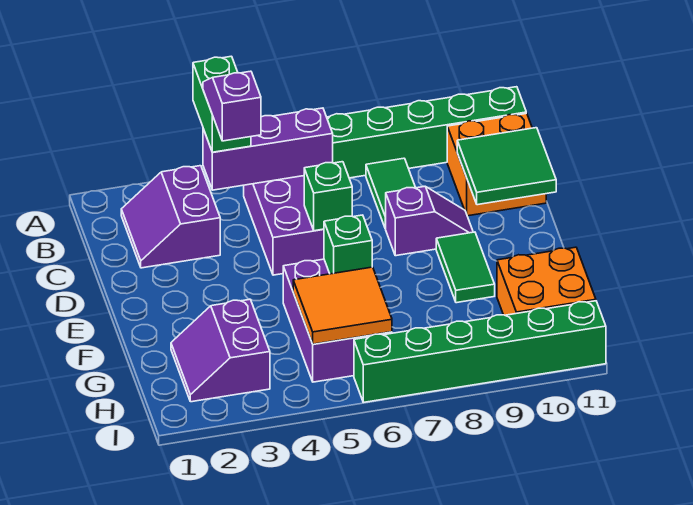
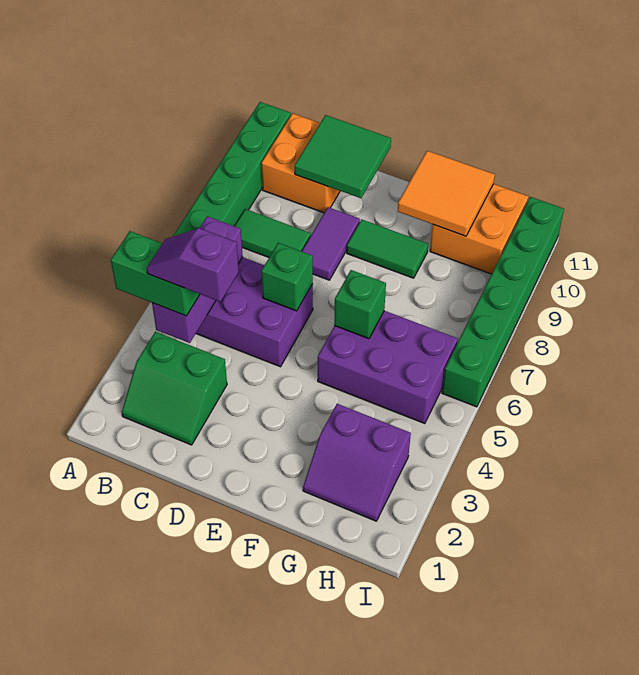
purple 2x2 slope [121,166,220,268] -> green 2x2 slope [122,332,227,445]
purple 1x2 slope [386,186,473,256] -> purple 1x2 tile [302,207,360,280]
orange 2x2 tile [293,267,392,344] -> orange 2x2 tile moved to [398,151,495,236]

